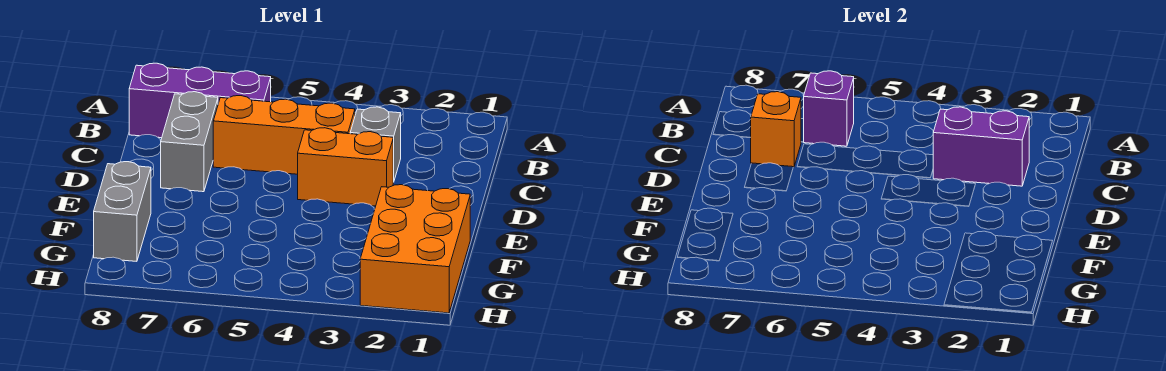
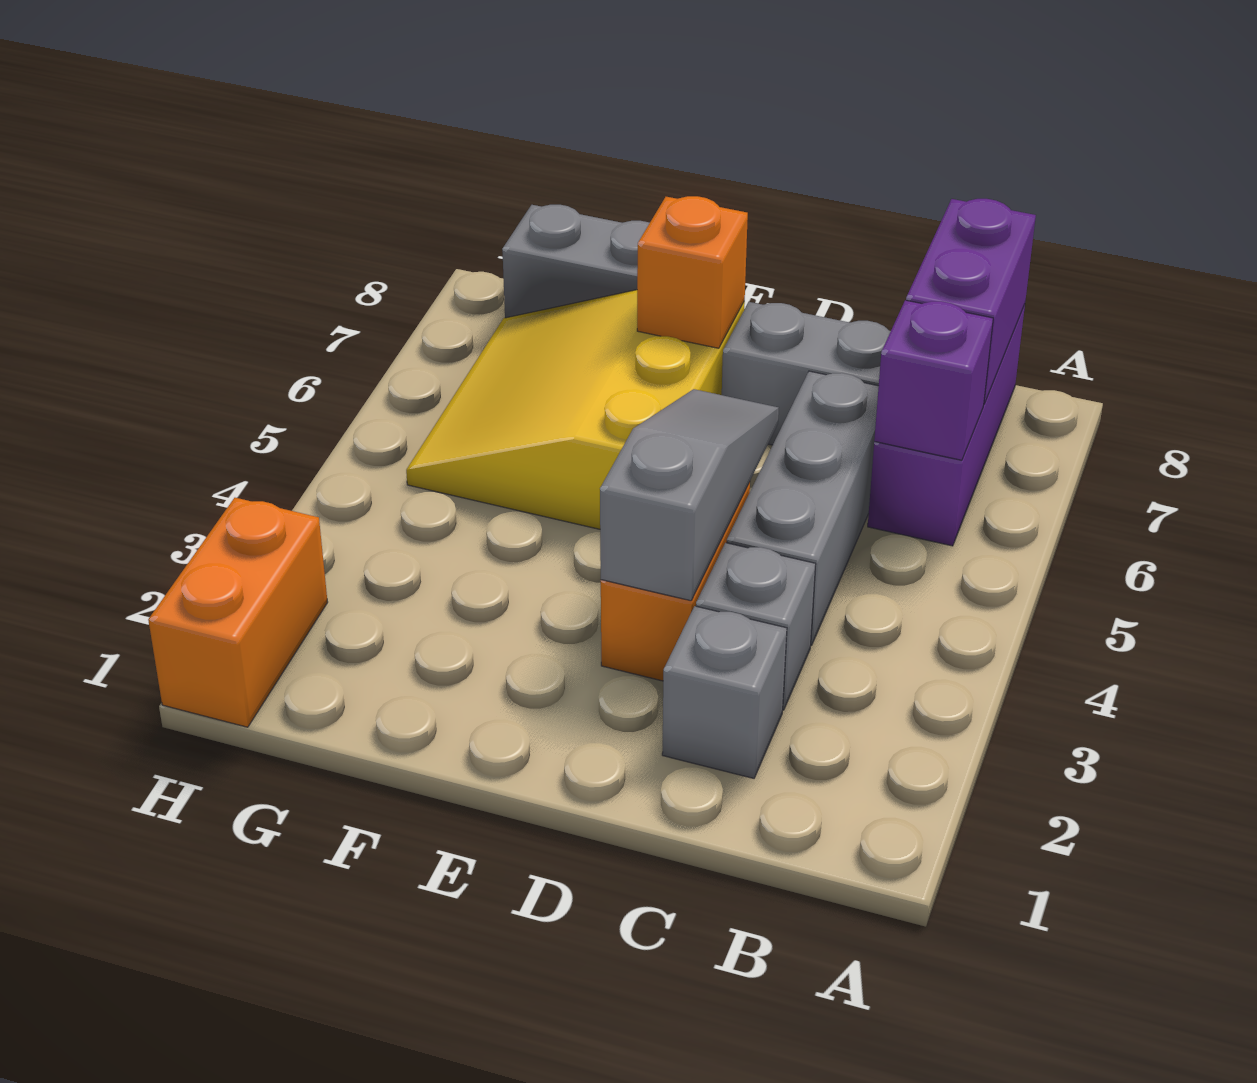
none -> grey 1x1 brick [662,606,787,778]
purple 1x2 brick [933,107,1029,186] -> purple 1x2 brick moved to [906,199,1036,404]
orange 1x3 brick [213,96,355,174] -> grey 1x3 brick [727,371,879,646]
orange 1x1 brick [750,92,801,167] -> orange 1x1 brick moved to [637,196,748,348]
none -> grey 1x3 slope [600,389,779,601]
none -> yellow 3x3 slope [406,290,745,529]
orange 2x3 brick [360,185,470,313] -> orange 1x2 brick [148,498,328,727]

